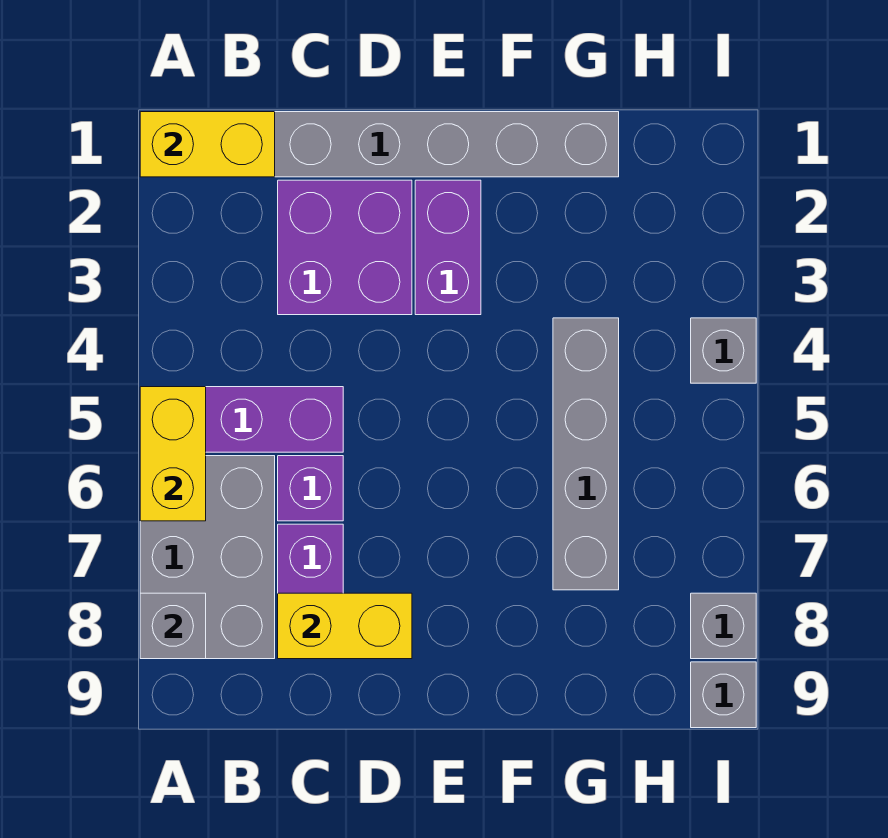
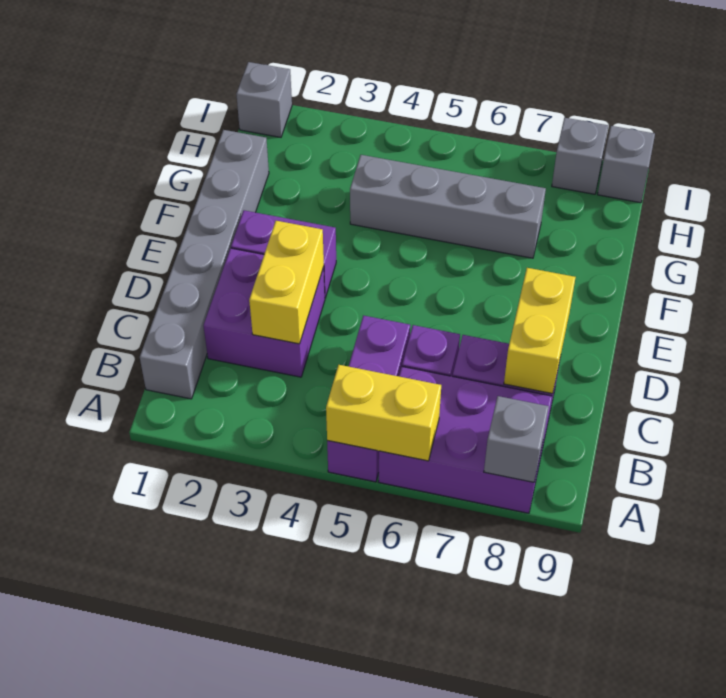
yellow 1x2 brick [140,112,275,177] -> yellow 1x2 brick moved to [249,221,324,344]
grey 2x3 brick [140,456,275,659] -> purple 2x3 brick [378,367,552,513]
grey 1x1 brick [691,318,756,383] -> grey 1x1 brick moved to [236,62,292,137]

